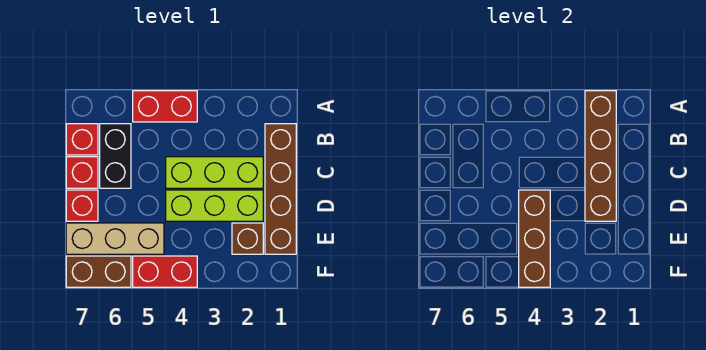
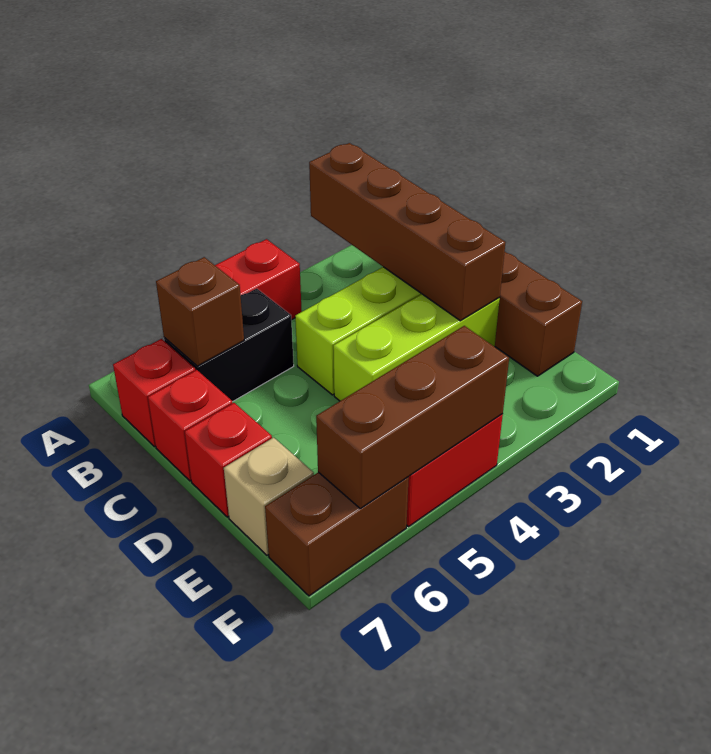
black 1x2 brick [100,124,131,188] -> black 1x2 brick turned to [164,289,294,402]
brown 1x3 brick [519,190,550,287] -> brown 1x3 brick turned to [316,326,509,509]
brown 1x1 brick [232,223,263,254] -> brown 1x1 brick moved to [156,257,244,366]
tan 1x3 brick [66,223,164,254] -> tan 1x1 brick [224,437,314,555]

